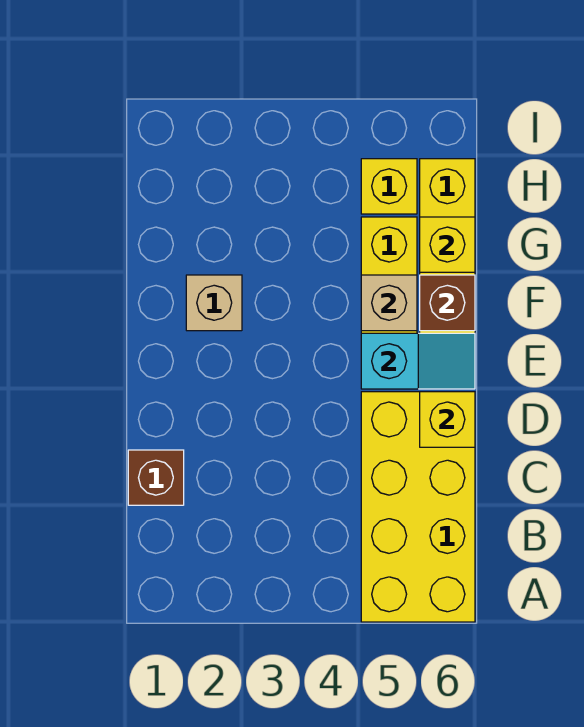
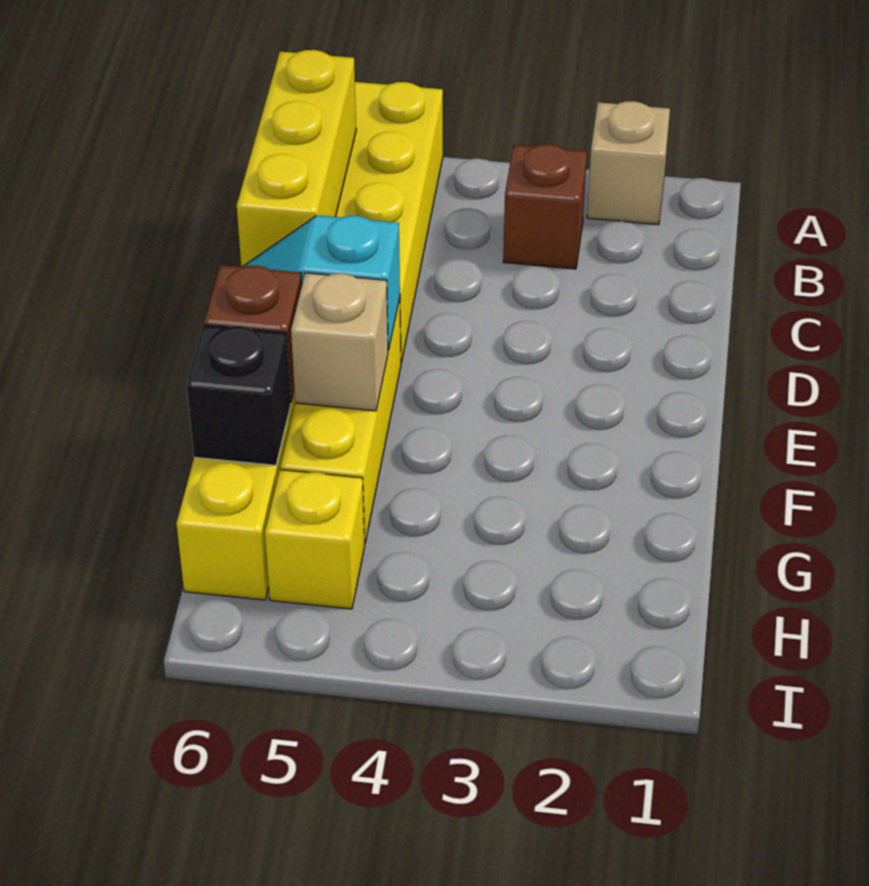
brown 1x1 brick [128,450,184,505] -> brown 1x1 brick moved to [503,144,587,269]
yellow 1x1 brick [420,392,475,447] -> yellow 1x3 brick [237,50,356,267]
tan 1x1 brick [186,275,242,331] -> tan 1x1 brick moved to [587,101,670,225]
yellow 1x1 brick [420,217,475,272] -> black 1x1 brick [187,325,290,465]

